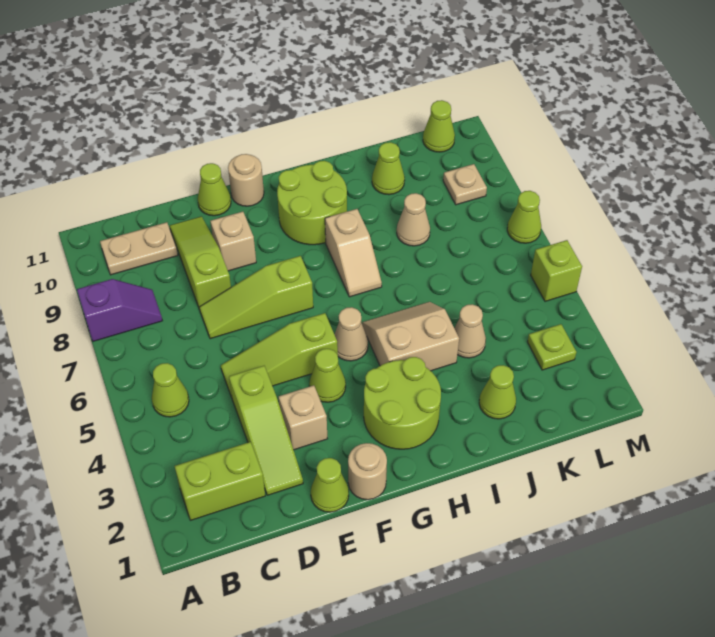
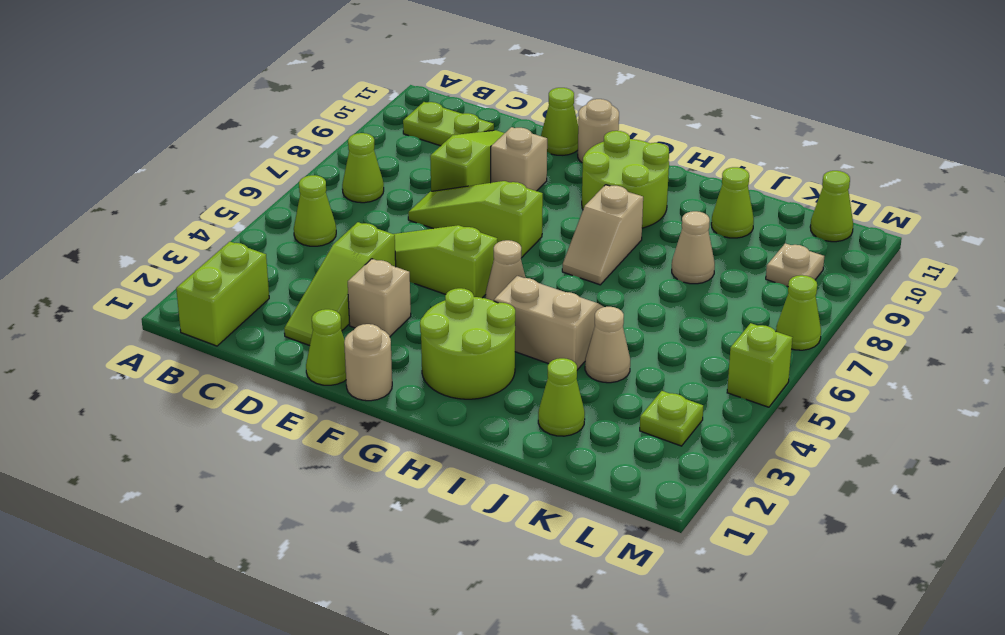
purple 1x2 slope [77,279,162,341] -> none
lime 1x2 brick [175,442,265,520] -> lime 1x2 brick turned to [176,242,269,346]
tan 1x2 plate [100,222,178,275] -> lime 1x2 plate [403,102,494,146]
lime 1x1 cone [309,349,346,402] -> lime 1x1 cone moved to [342,133,384,203]

